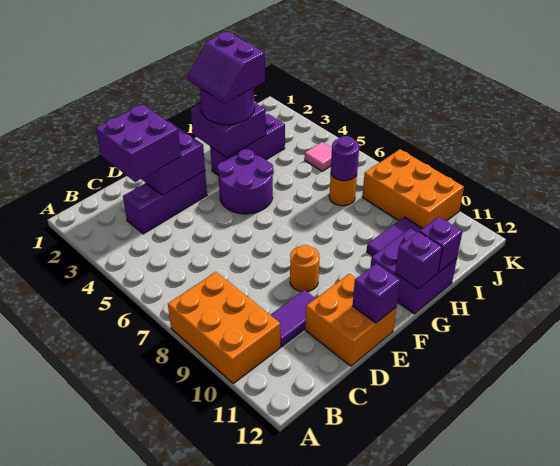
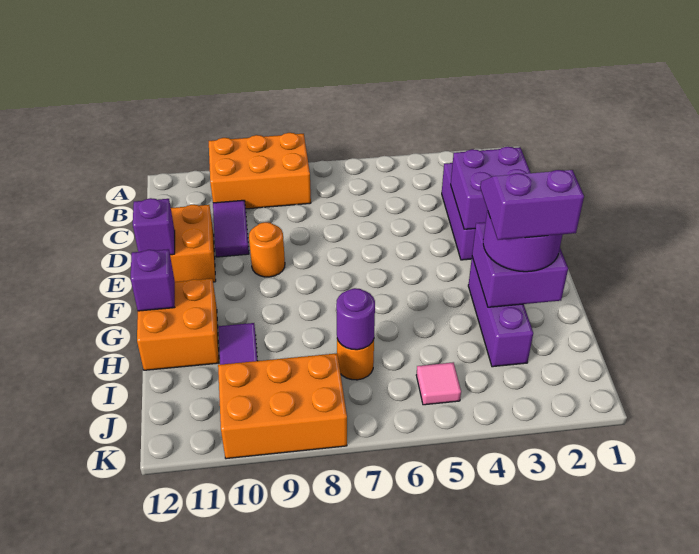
purple 2x2 brick [96,104,181,182] -> none
purple 2x2 round brick [217,149,273,214] -> none
purple 2x2 brick [370,228,457,314] -> orange 2x2 brick [137,279,219,370]
purple 1x1 brick [419,217,462,272] -> none

